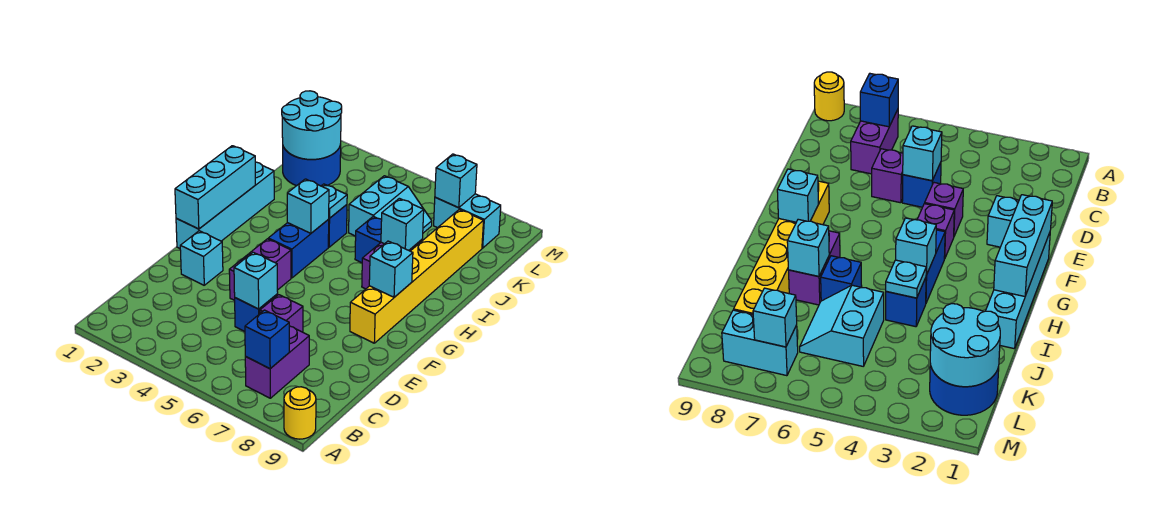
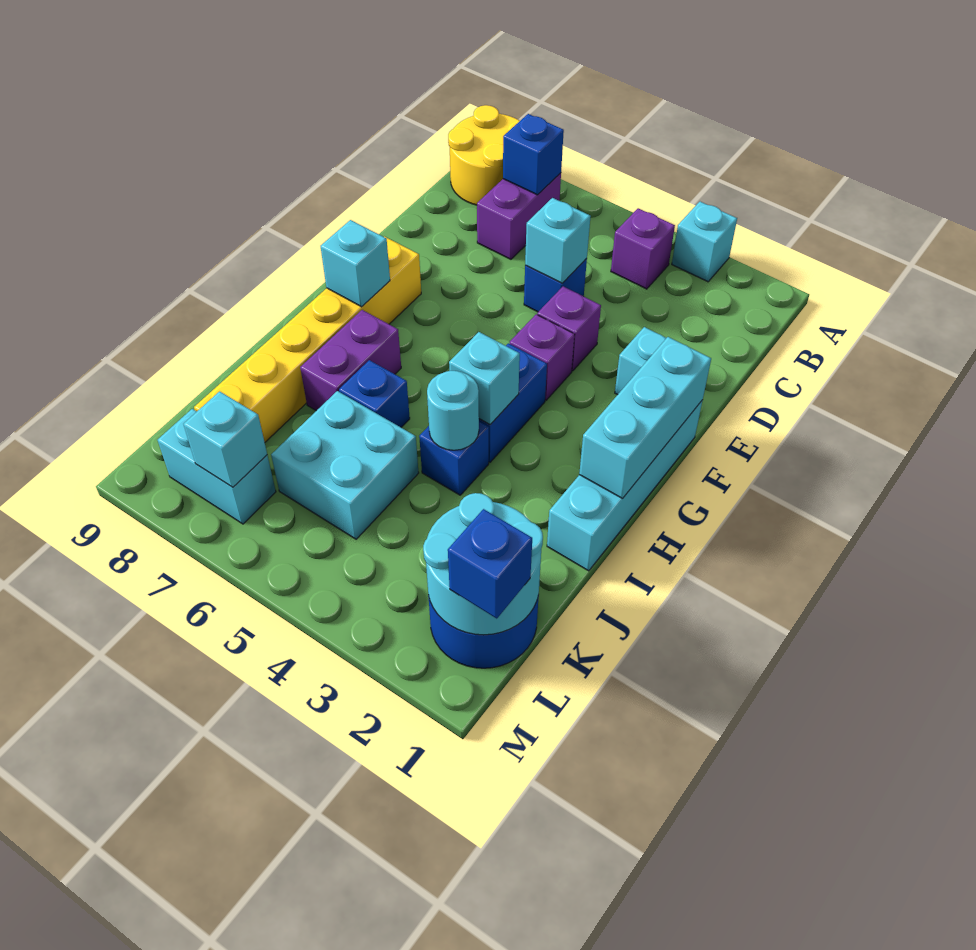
yellow 1x1 round brick [284,387,316,439] -> yellow 2x2 round brick [448,105,520,205]
purple 1x1 brick [260,295,303,332] -> purple 1x1 brick moved to [611,208,675,289]
cyan 1x1 plate [322,184,347,218] -> cyan 1x1 round brick [427,371,479,450]
cyan 1x1 brick [381,198,424,250] -> cyan 1x1 brick moved to [672,202,737,282]
cyan 2x2 slope [349,176,432,236] -> cyan 2x2 brick [271,391,419,539]
none -> blue 1x1 brick [448,509,532,619]

